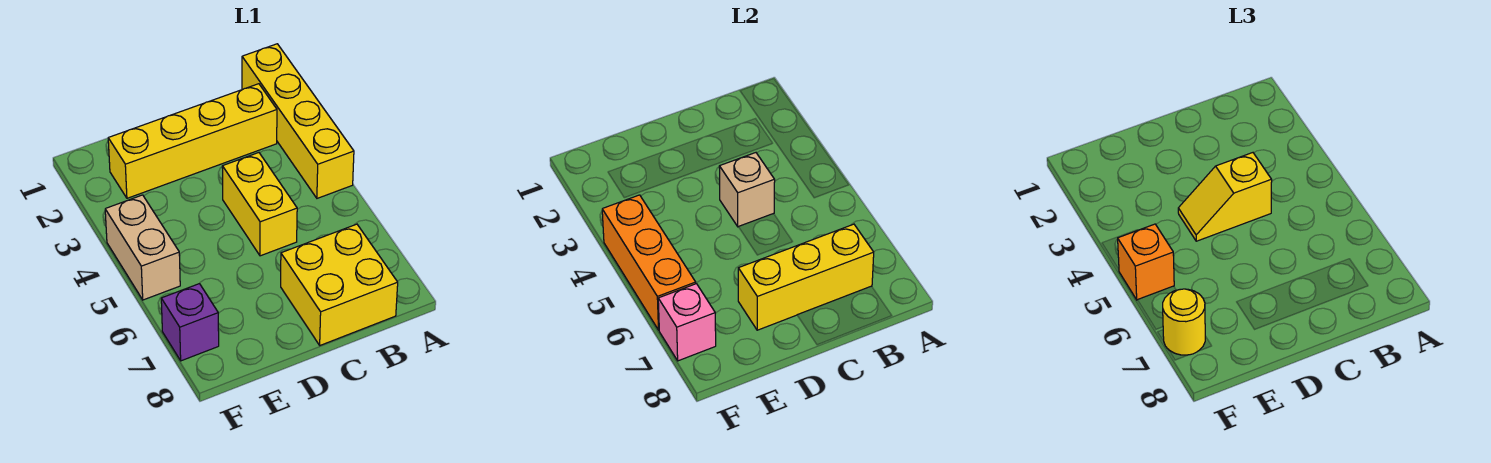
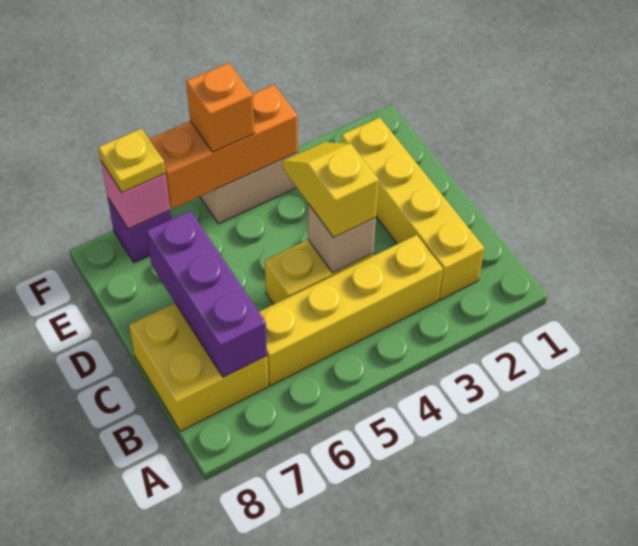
yellow 1x4 brick [242,44,354,198] -> yellow 1x4 brick moved to [259,235,443,386]
yellow 1x3 brick [738,224,874,330] -> purple 1x3 brick [146,211,267,377]
yellow 1x1 round brick [1163,289,1205,355] -> yellow 1x1 plate [98,128,165,193]

